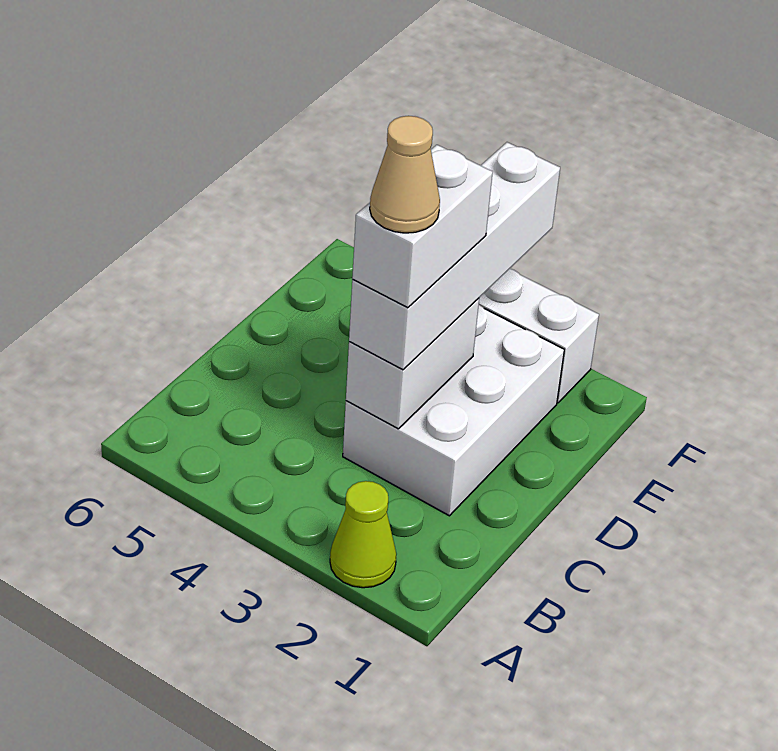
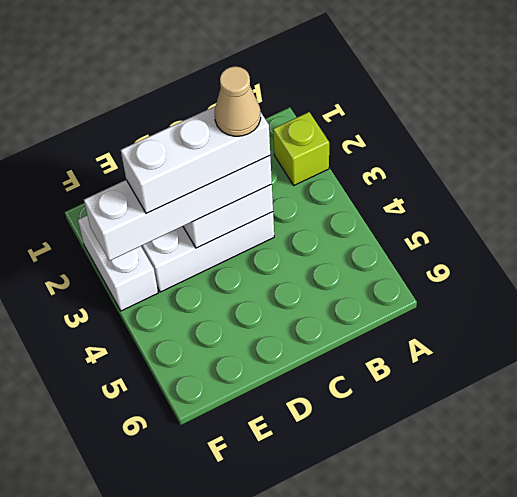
lime 1x1 cone [330,481,396,588] -> lime 1x1 brick [273,112,329,185]
white 1x2 brick [352,145,493,308] -> white 1x3 brick [121,106,270,214]

